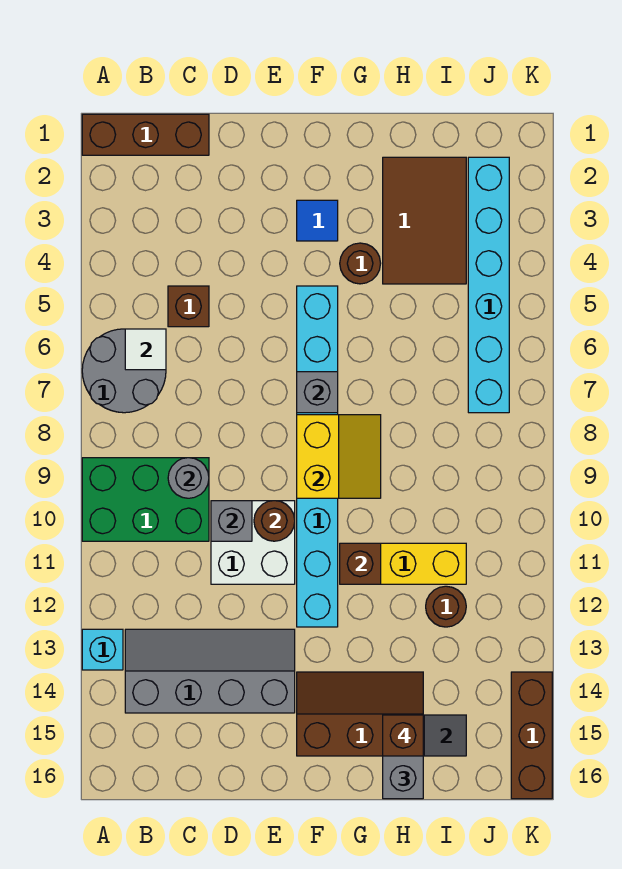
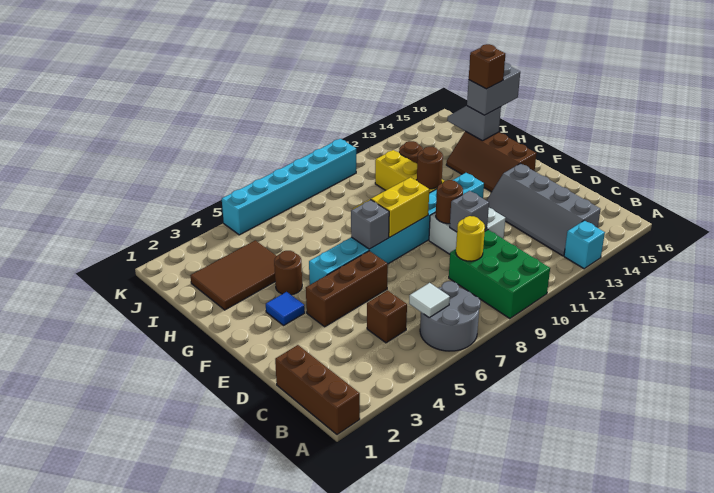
grey 1x1 round brick [168,458,209,498] -> yellow 1x1 round brick [456,216,485,261]
brown 1x1 brick [340,543,381,584] -> brown 1x1 round brick [417,147,443,189]
cyan 1x6 brick [468,157,509,413] -> cyan 1x6 brick moved to [222,139,356,235]
brown 1x3 brick [511,672,552,799] -> brown 1x3 brick moved to [306,251,388,327]

